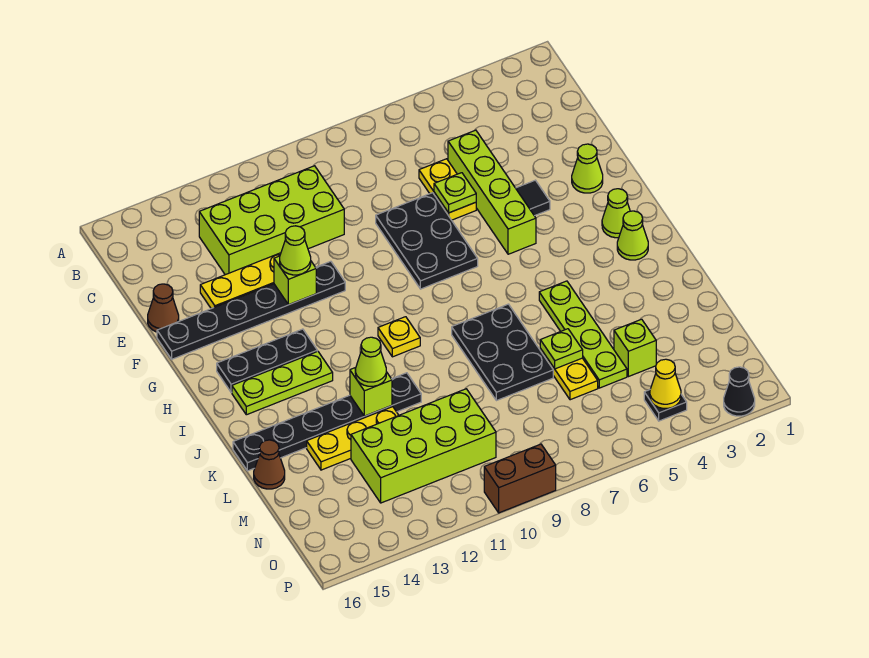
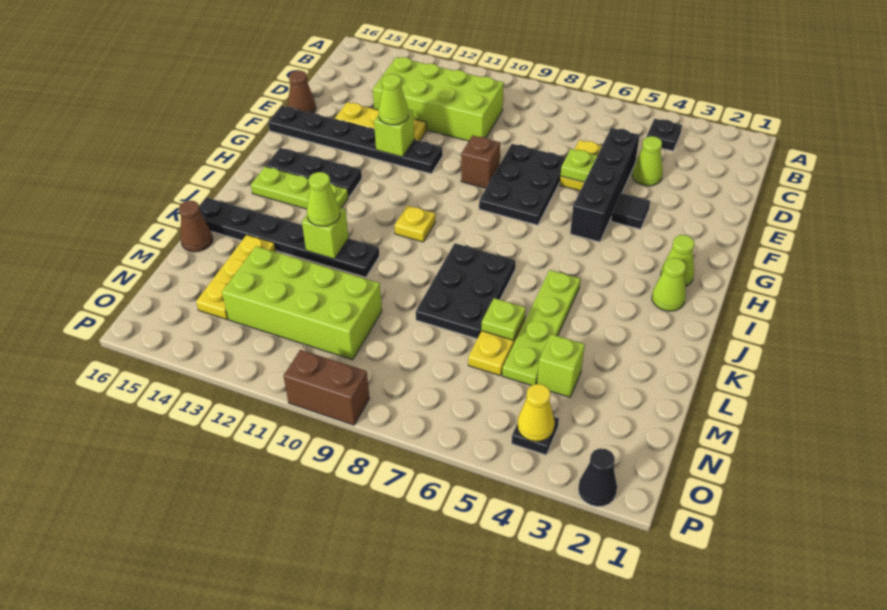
none -> black 1x1 plate [647,119,682,151]
lime 1x4 brick [448,130,536,254] -> black 1x4 brick [570,128,640,242]
lime 1x1 cone [572,144,603,193] -> lime 1x1 cone moved to [632,136,663,186]
none -> brown 1x1 brick [461,135,500,188]
yellow 1x3 plate [307,407,399,470] -> yellow 1x3 plate turned to [196,235,276,319]

